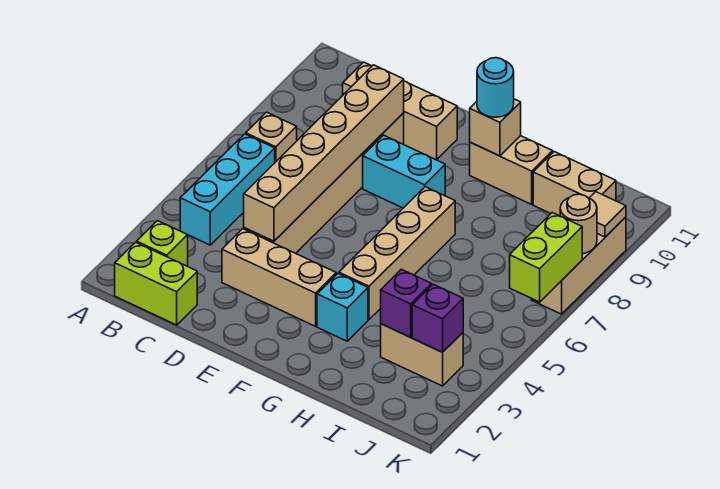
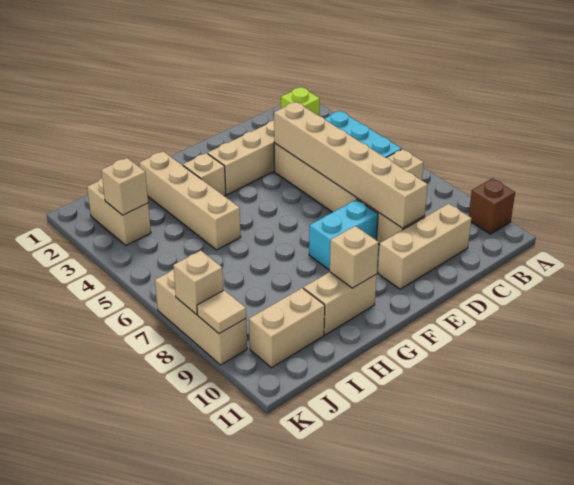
none -> brown 1x1 brick [469,179,515,234]
lime 1x2 brick [115,242,197,325] -> none
cyan 1x1 brick [317,274,368,341] -> tan 1x1 brick [183,153,226,196]
tan 1x4 brick [339,187,455,320] -> tan 1x4 brick moved to [139,151,241,250]
cyan 1x1 round brick [477,58,514,117] -> none
tan 1x2 brick [381,324,463,386] -> tan 1x2 brick turned to [87,178,151,245]
purple 1x1 brick [381,269,432,337] -> none
purple 1x1 brick [412,284,463,352] -> tan 1x1 brick [101,158,148,215]
lime 1x2 brick [510,213,582,302] -> none
tan 1x1 round brick [560,194,597,254] -> tan 1x1 brick [173,251,223,315]

